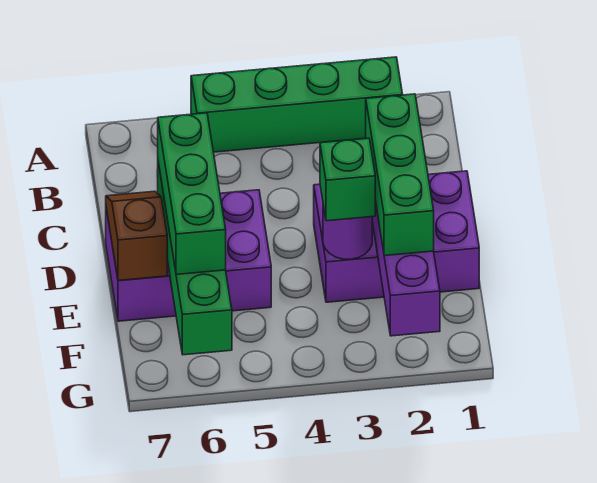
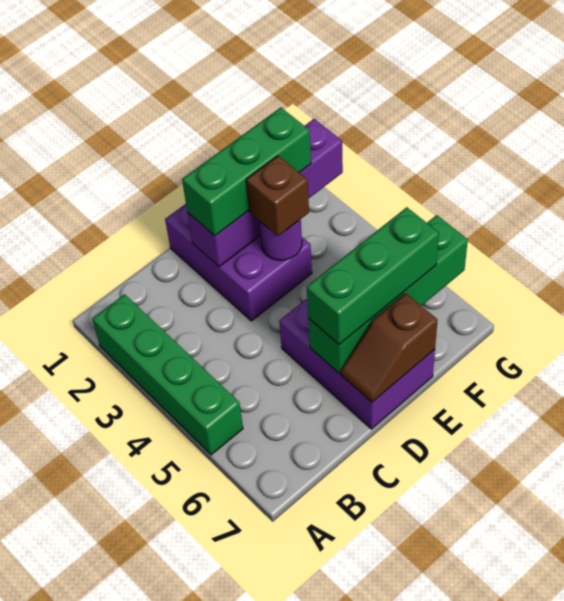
green 1x1 brick [320,138,375,221] -> brown 1x1 brick [246,156,309,236]

